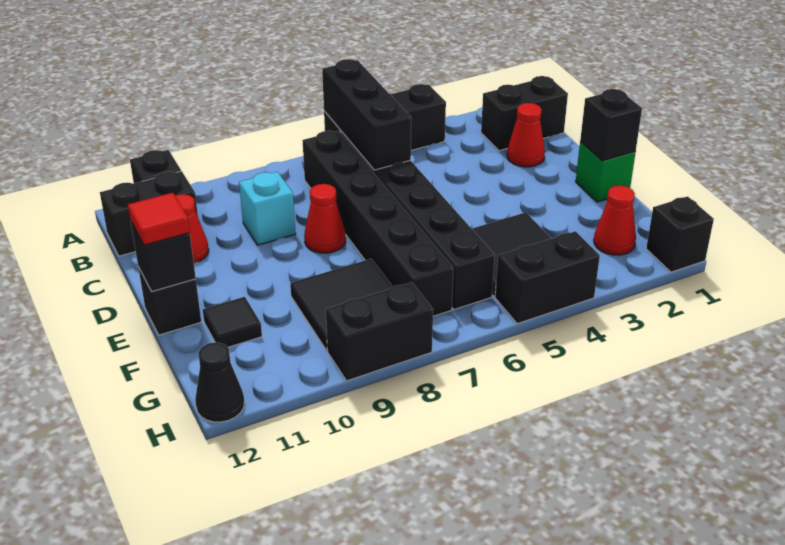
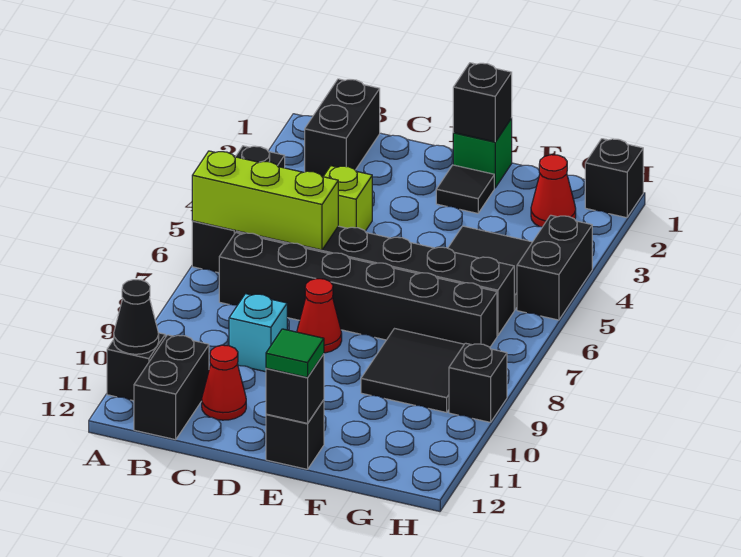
black 1x3 brick [322,59,411,170] -> lime 1x3 brick [192,151,338,250]
red 1x1 cone [507,103,545,167] -> none
none -> lime 1x1 brick [323,166,372,231]
red 1x1 tile [128,193,190,245] -> green 1x1 tile [266,329,324,377]
black 1x1 tile [203,297,262,347] -> black 1x1 tile moved to [436,165,494,213]
black 1x2 brick [326,282,433,381] -> black 1x1 brick [449,343,507,422]
black 1x1 cone [195,342,244,422] -> black 1x1 cone moved to [114,280,159,354]

